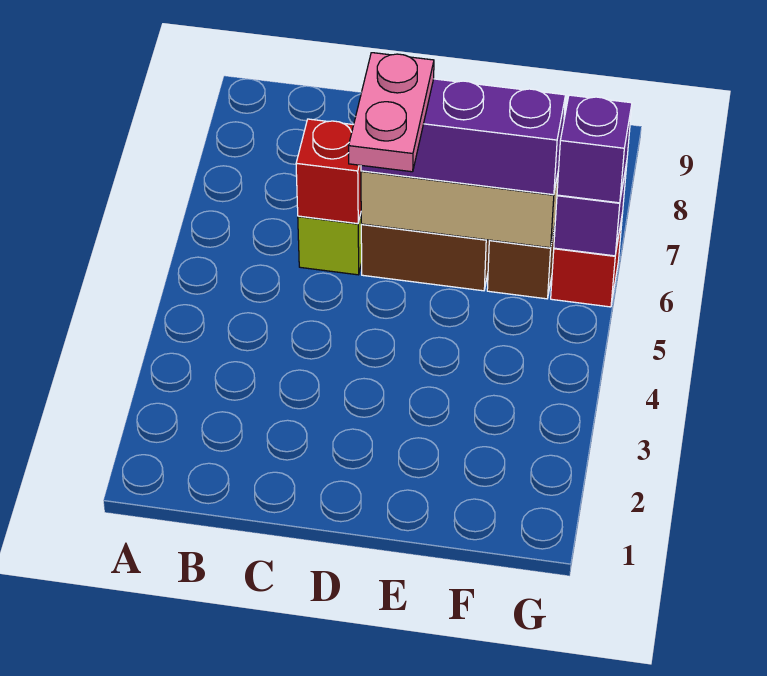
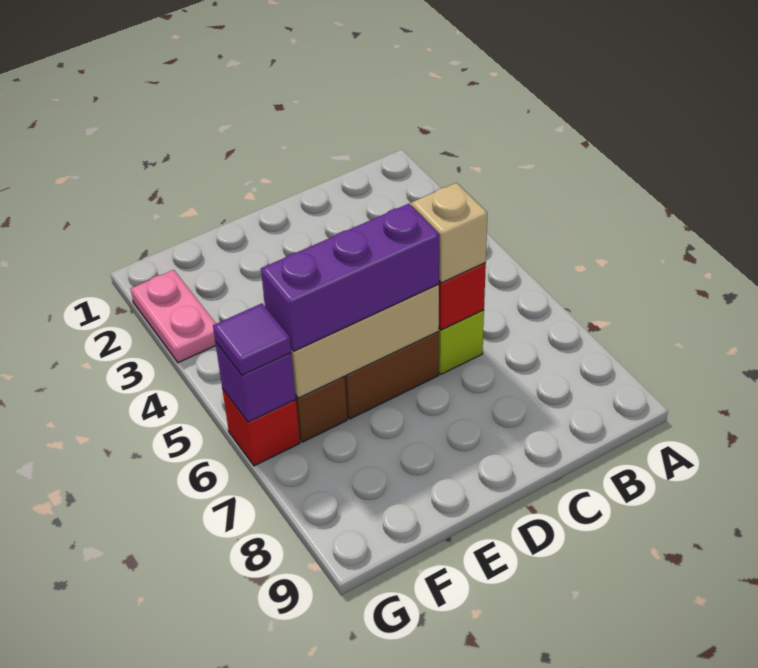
none -> tan 1x1 brick [411,183,487,283]
pink 1x2 plate [349,53,434,172] -> pink 1x2 plate moved to [131,270,216,363]
purple 1x1 brick [557,95,632,203] -> purple 1x1 tile [213,303,291,375]

